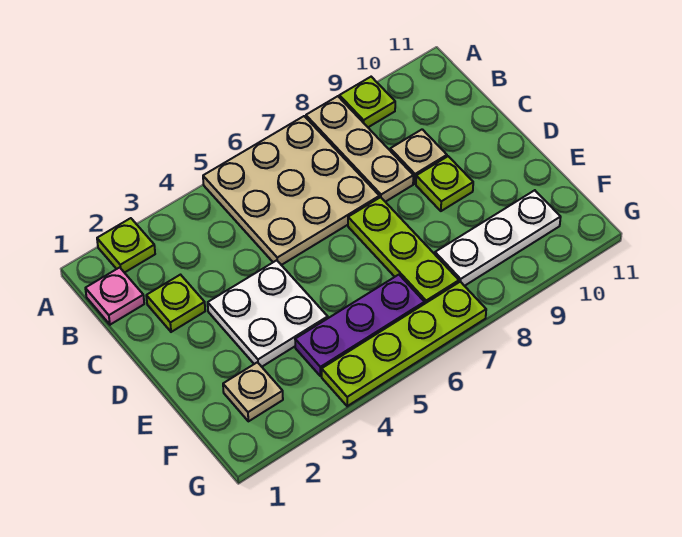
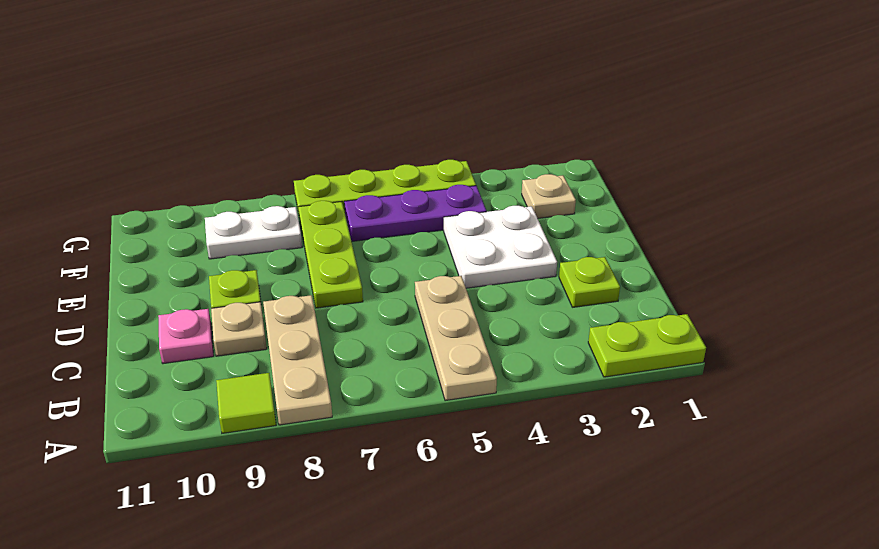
lime 1x1 plate [97,218,155,273] -> lime 1x2 plate [588,314,706,377]
tan 3x3 plate [203,116,379,265] -> tan 1x3 plate [415,276,497,401]
lime 1x1 plate [339,77,395,127] -> lime 1x1 tile [216,373,276,433]
pink 1x1 plate [85,267,144,325] -> pink 1x1 plate moved to [158,309,214,364]
white 1x3 plate [435,190,561,286] -> white 1x2 plate [205,206,302,259]

